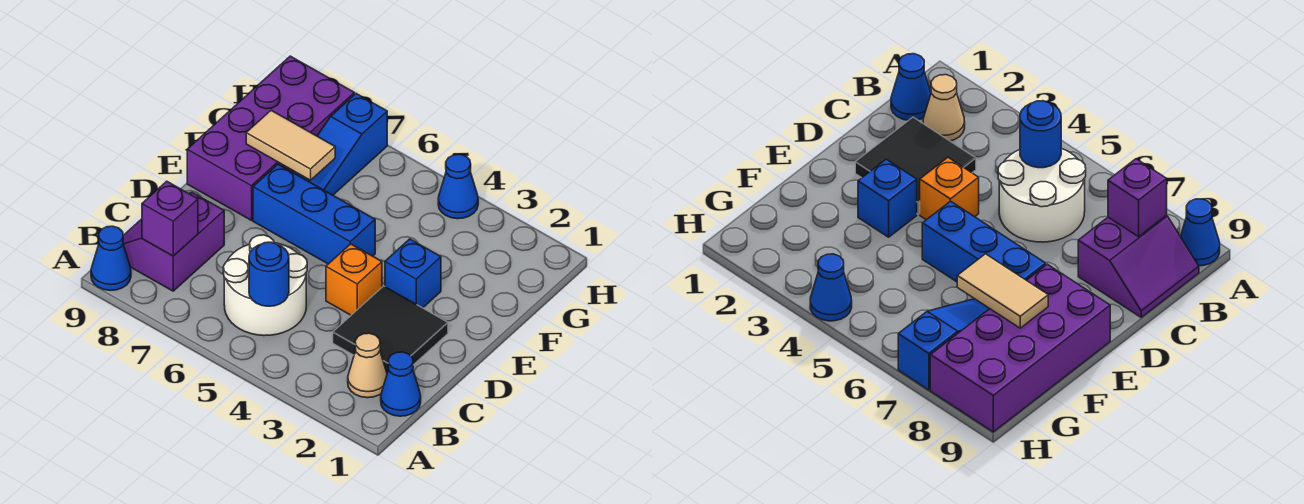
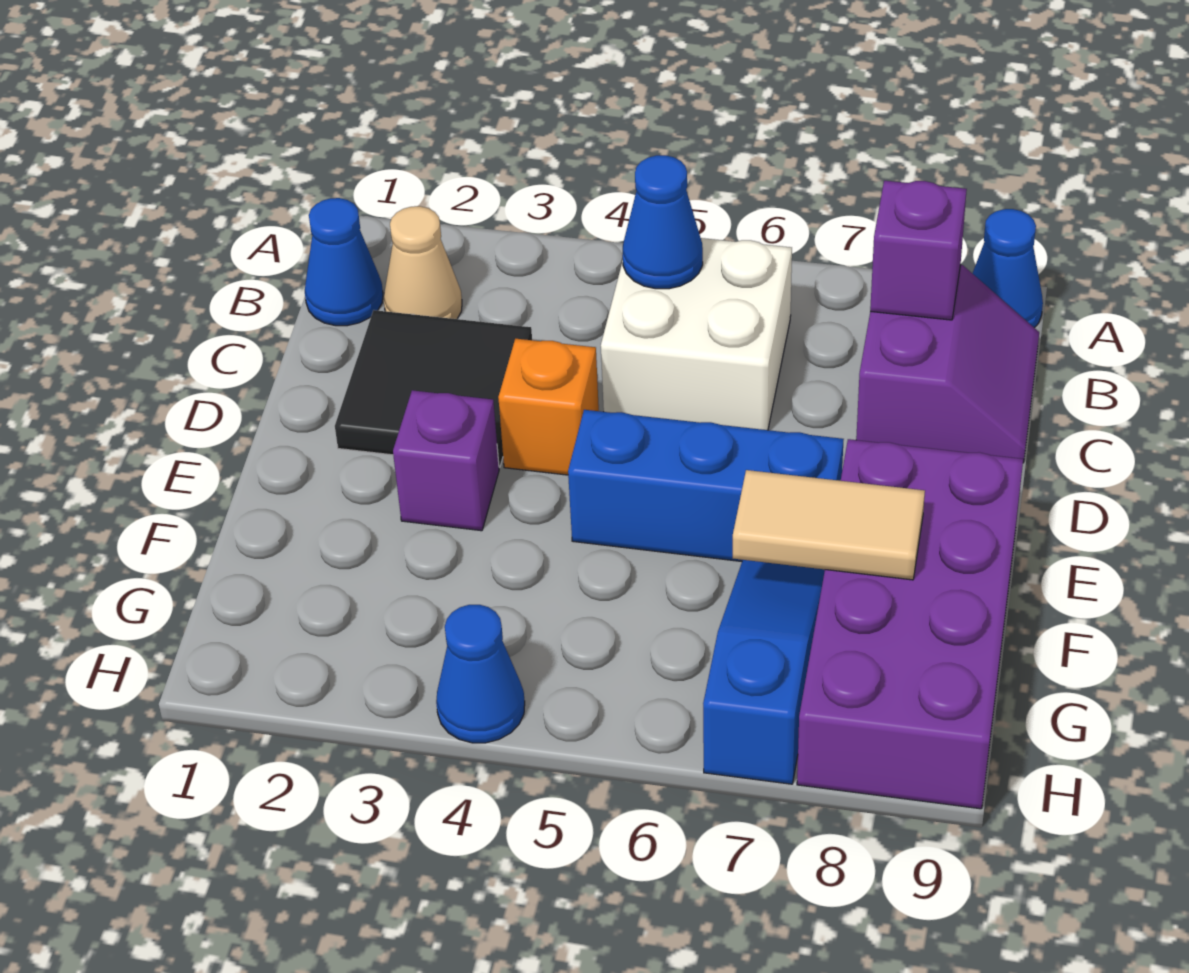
white 2x2 round brick [223,235,307,336] -> white 2x2 brick [601,238,792,430]
blue 1x1 round brick [249,242,289,306] -> blue 1x1 cone [623,155,703,289]
blue 1x1 brick [385,239,441,308] -> purple 1x1 brick [393,390,499,531]

